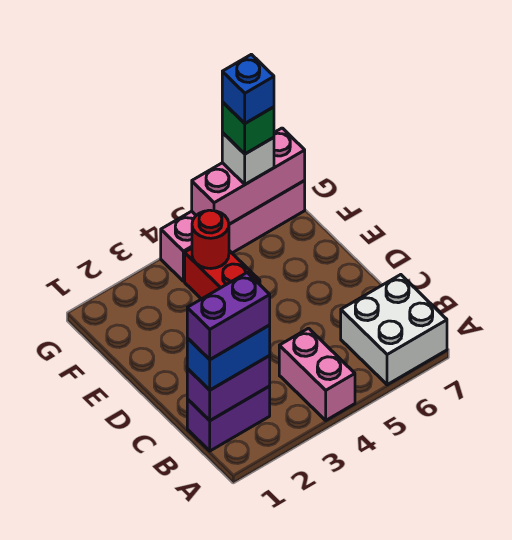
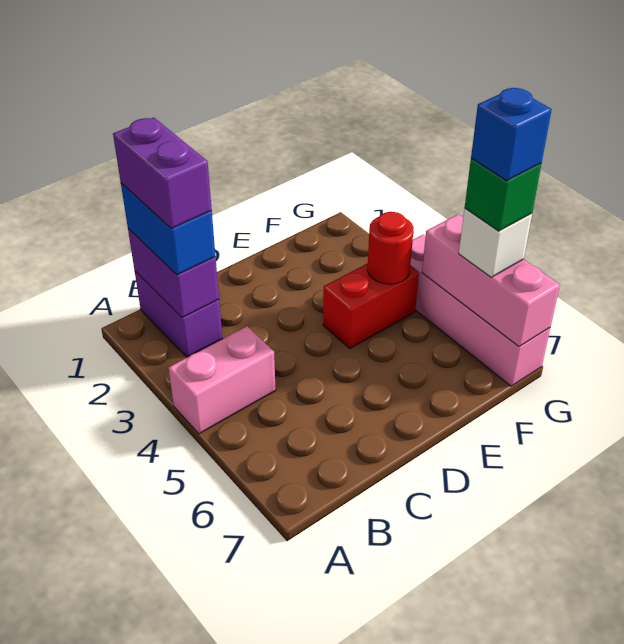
white 2x2 brick [341,275,447,385] -> none

